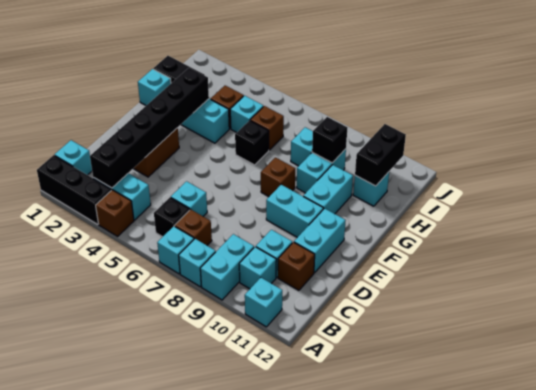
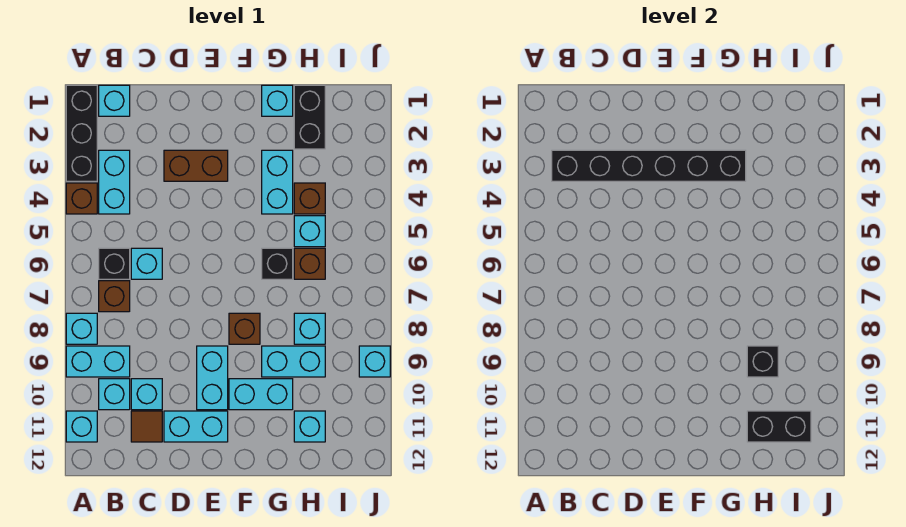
cyan 1x1 brick [157,226,194,274] -> cyan 1x1 brick moved to [359,346,390,377]
brown 1x1 brick [278,242,315,290] -> brown 1x1 tile [131,411,162,442]

